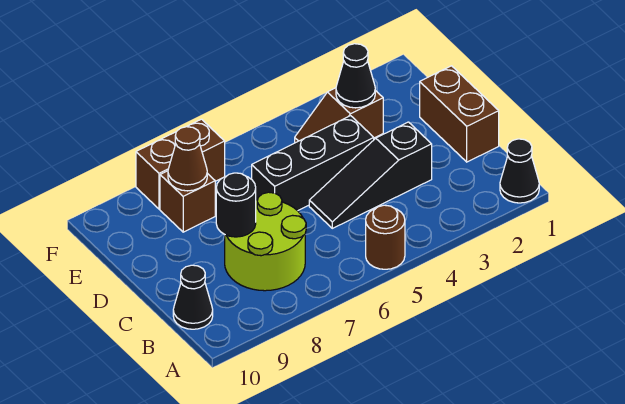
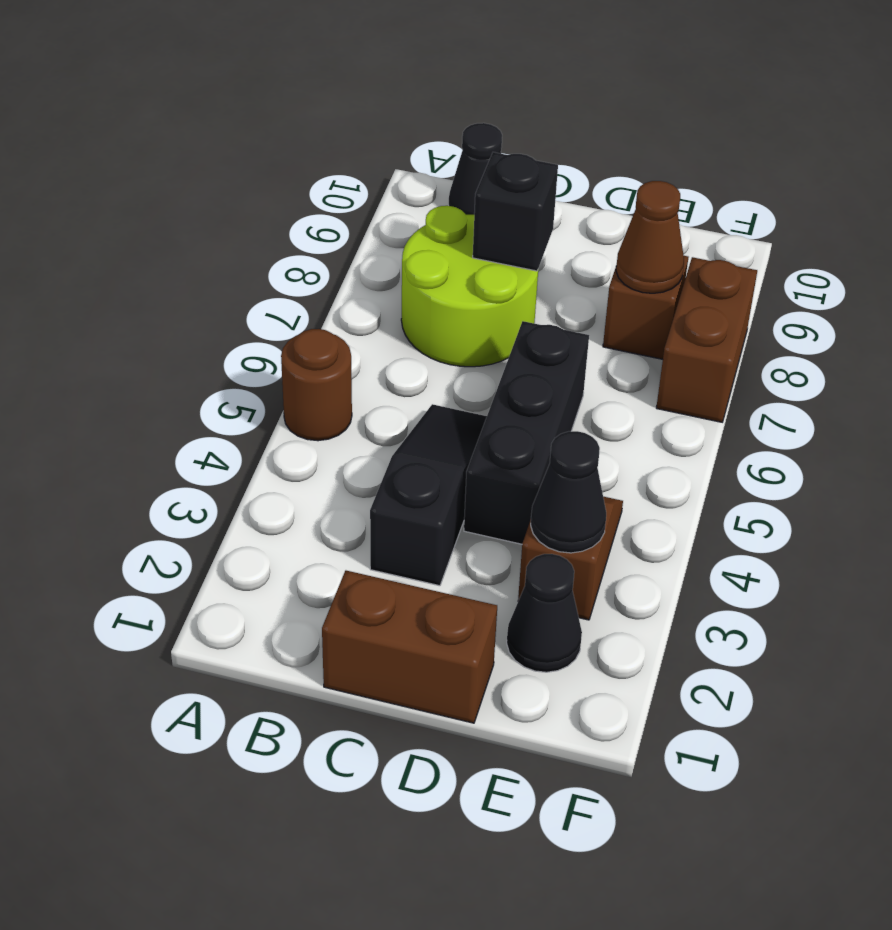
black 1x1 cone [500,139,539,203] -> black 1x1 cone moved to [507,554,582,672]
black 1x1 round brick [216,173,256,237] -> black 1x1 brick [473,152,558,271]

